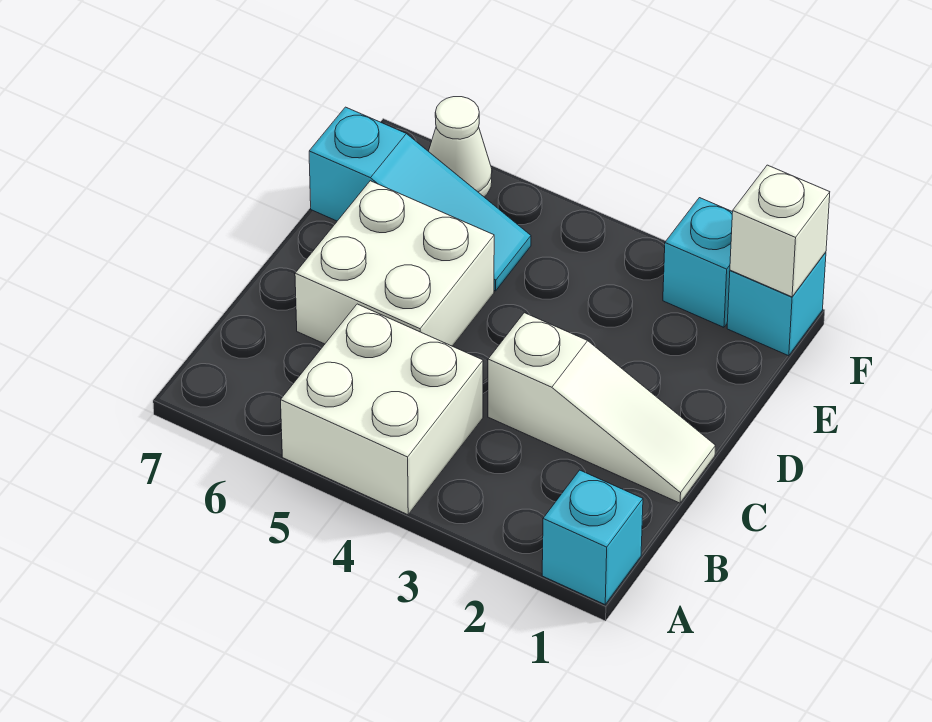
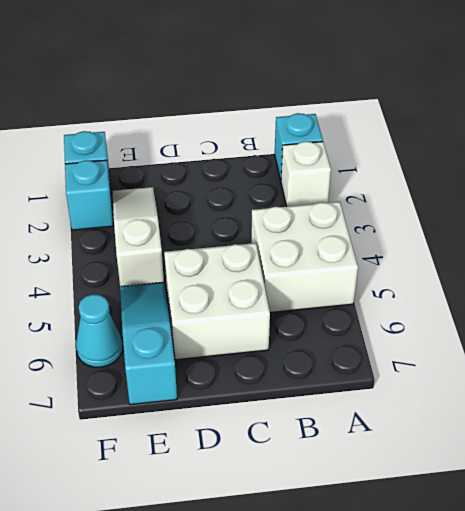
white 1x3 slope [488,313,716,503] -> white 1x3 slope moved to [113,187,164,287]
white 1x1 brick [730,165,830,297] -> white 1x1 brick moved to [281,141,331,207]
white 1x1 cone [428,97,492,197] -> cyan 1x1 cone [76,294,123,367]

